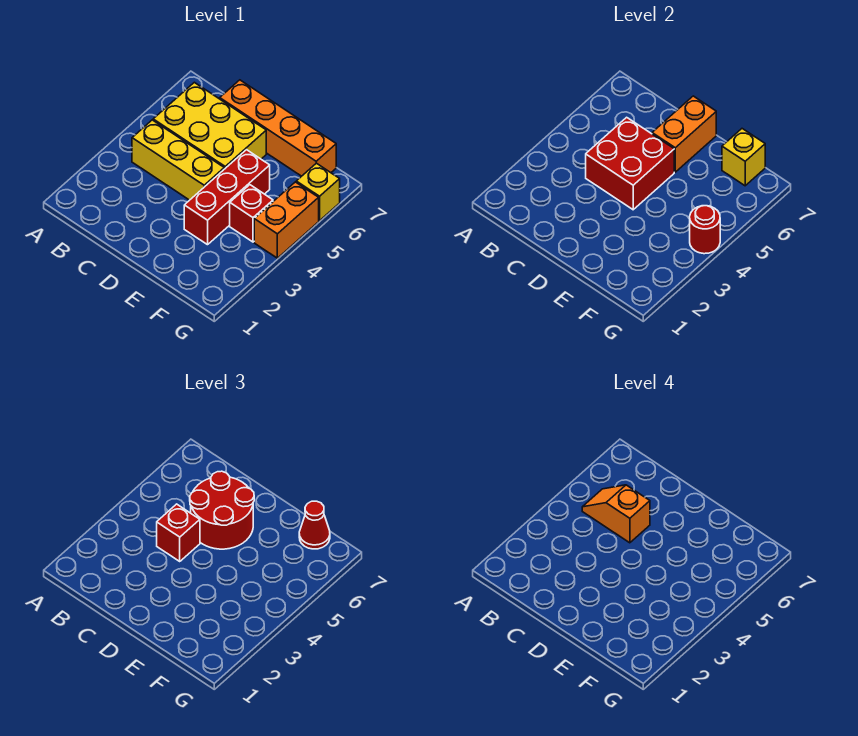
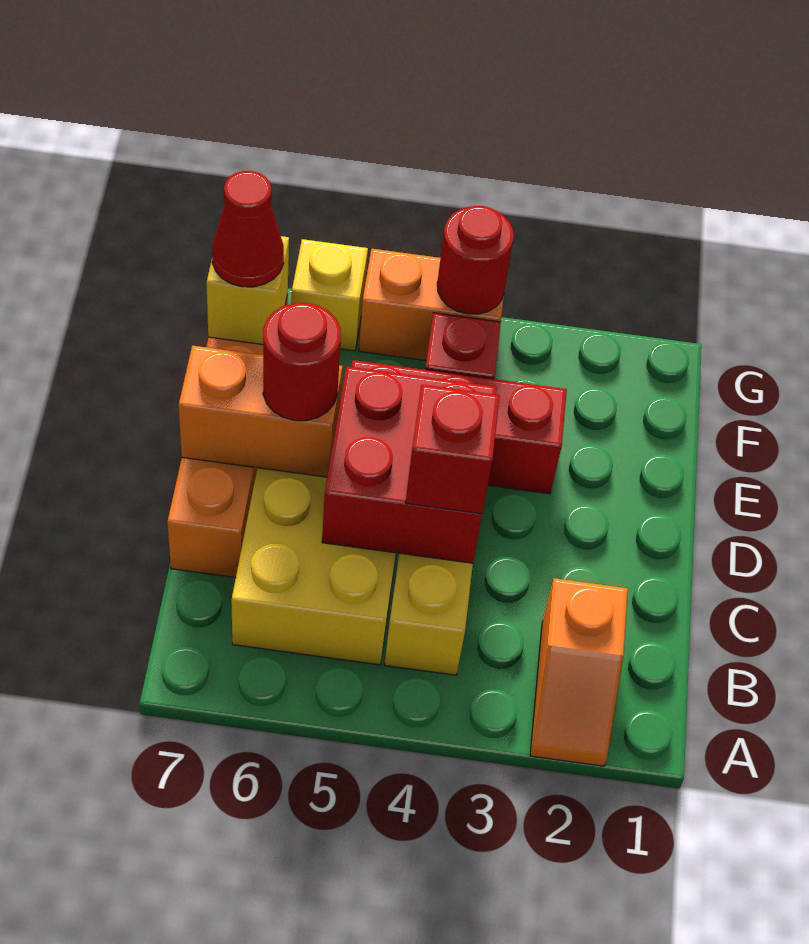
orange 1x2 slope [582,485,650,543] -> orange 1x2 slope moved to [530,578,628,766]
red 2x2 round brick [190,471,254,549] -> red 1x1 round brick [263,303,341,421]

